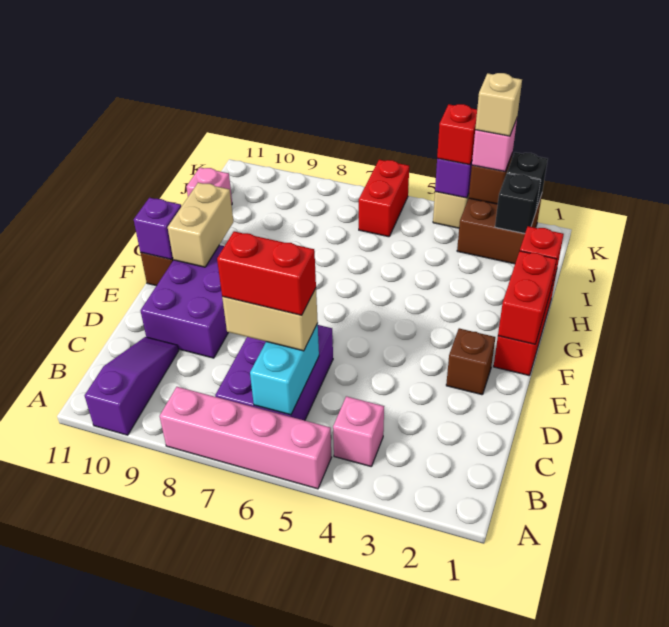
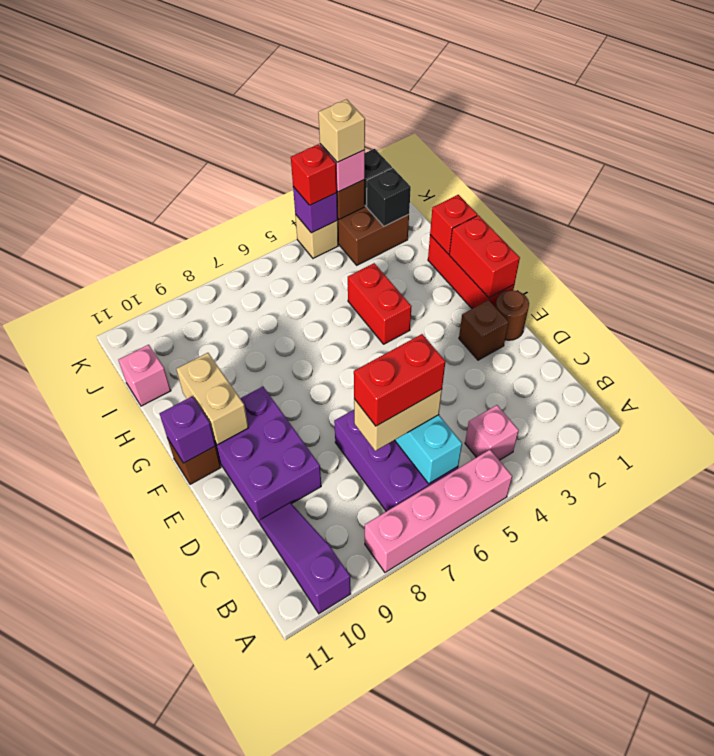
none -> brown 1x1 round brick [495,290,529,340]
red 1x2 brick [359,160,409,237] -> red 1x2 brick moved to [348,263,412,344]

